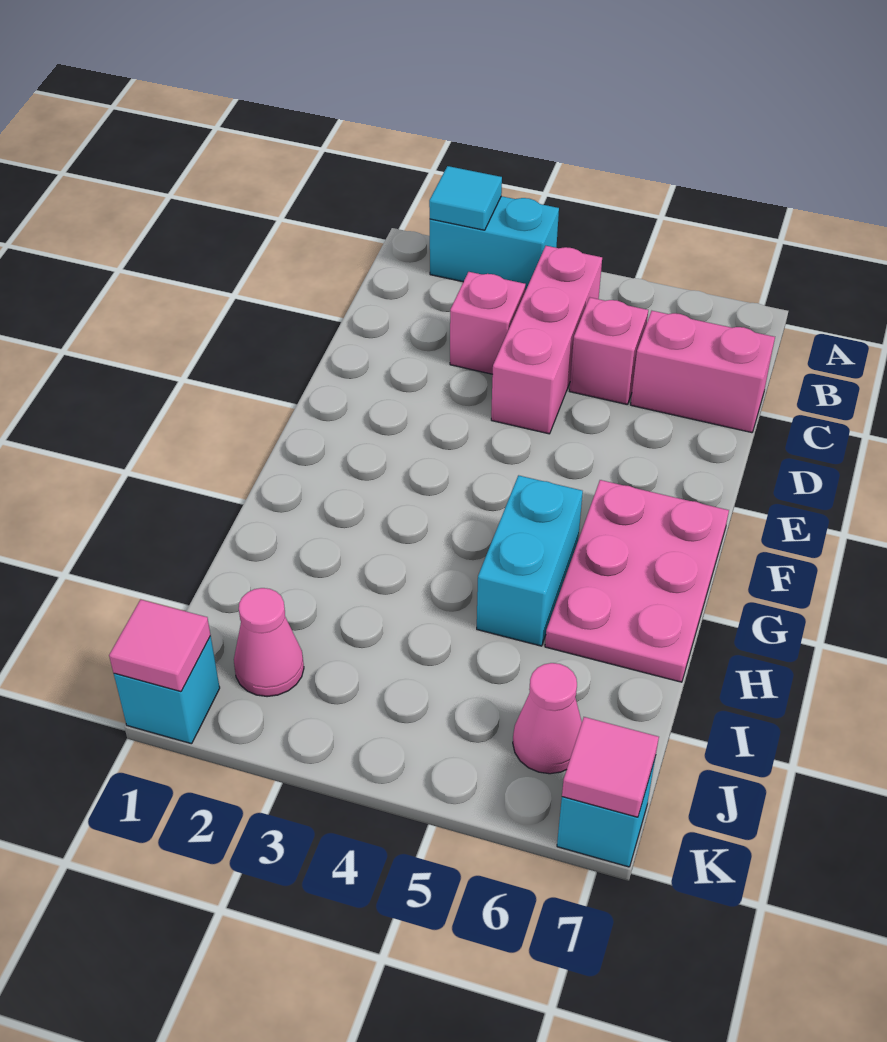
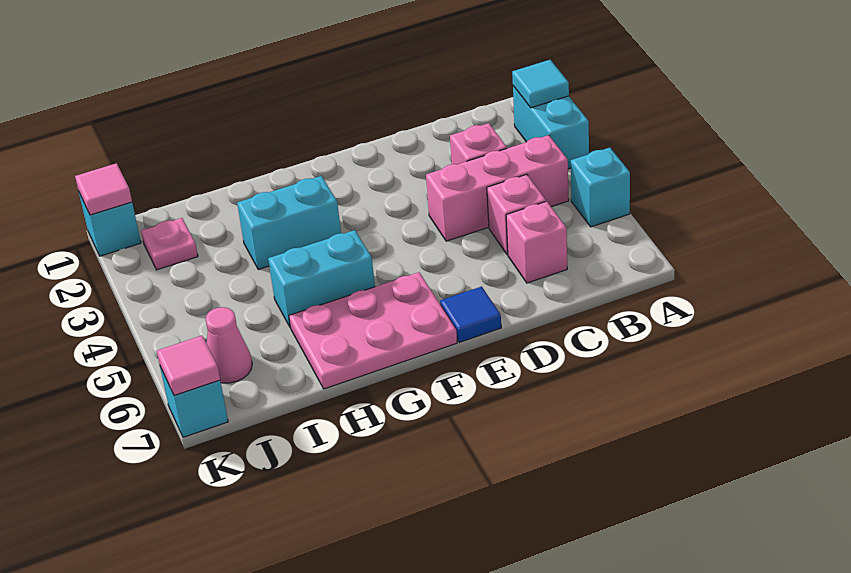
none -> cyan 1x1 brick [571,148,630,227]
pink 1x2 brick [631,311,775,433] -> pink 1x1 brick [506,201,567,283]
none -> blue 1x1 tile [440,287,501,342]
none -> cyan 1x2 brick [237,176,341,270]
pink 1x1 cone [234,588,304,697] -> pink 1x1 plate [141,218,198,270]

